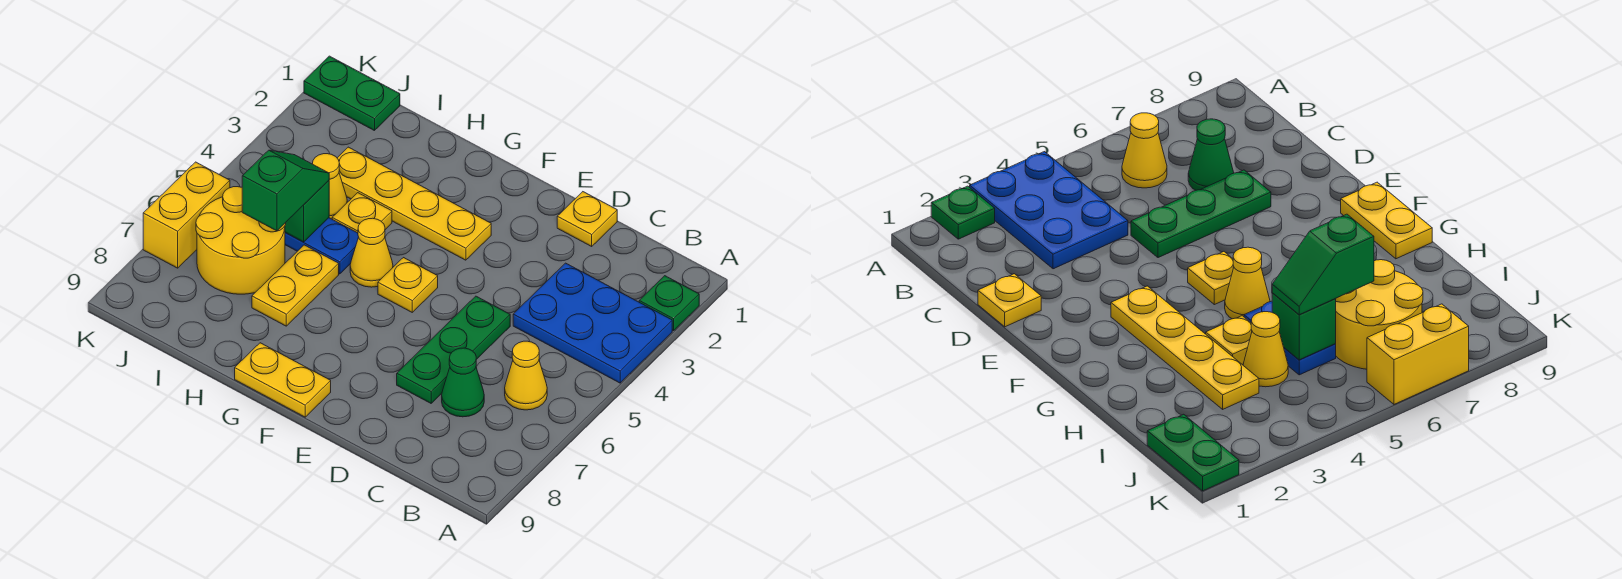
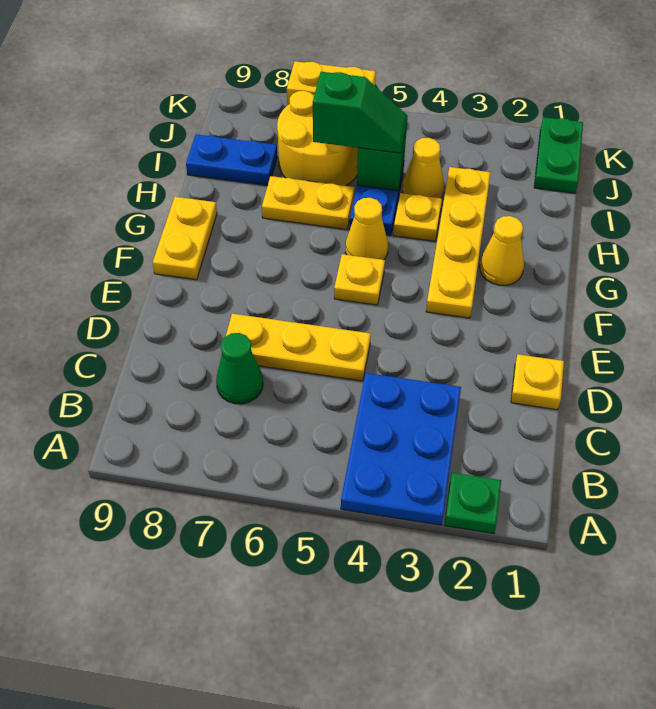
yellow 1x1 cone [505,341,547,410] -> yellow 1x1 cone moved to [480,216,524,285]
green 1x3 plate [397,296,510,403] -> yellow 1x3 plate [226,314,371,381]
none -> blue 1x2 plate [186,134,277,186]

